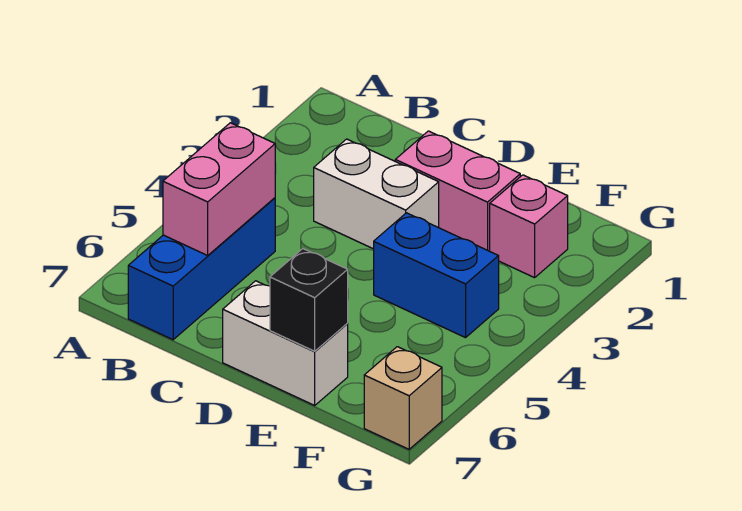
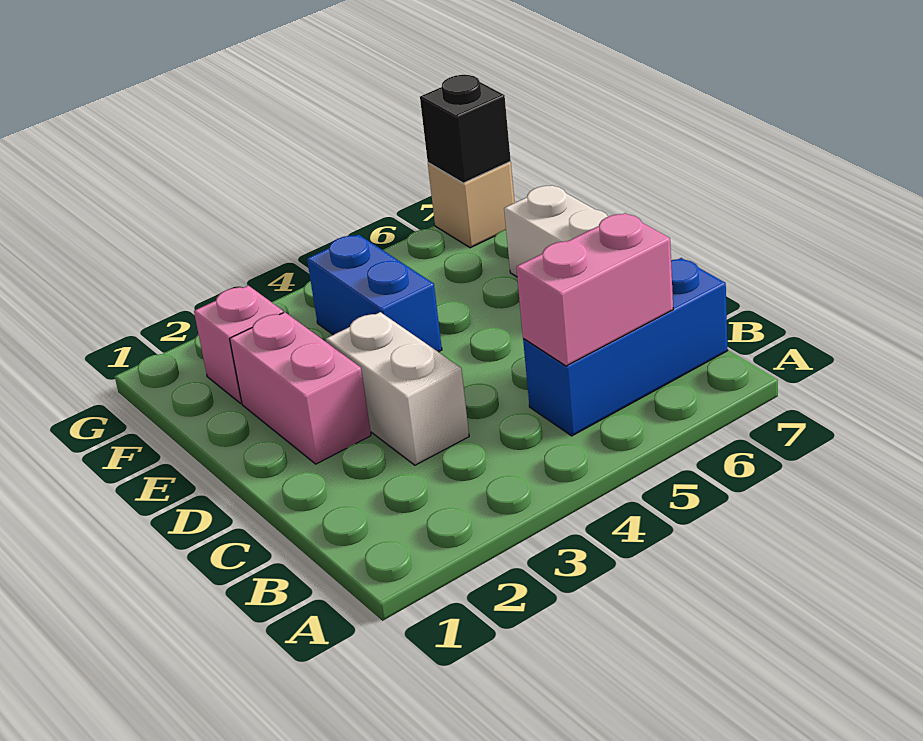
black 1x1 brick [270,249,348,351] -> black 1x1 brick moved to [420,75,511,183]

